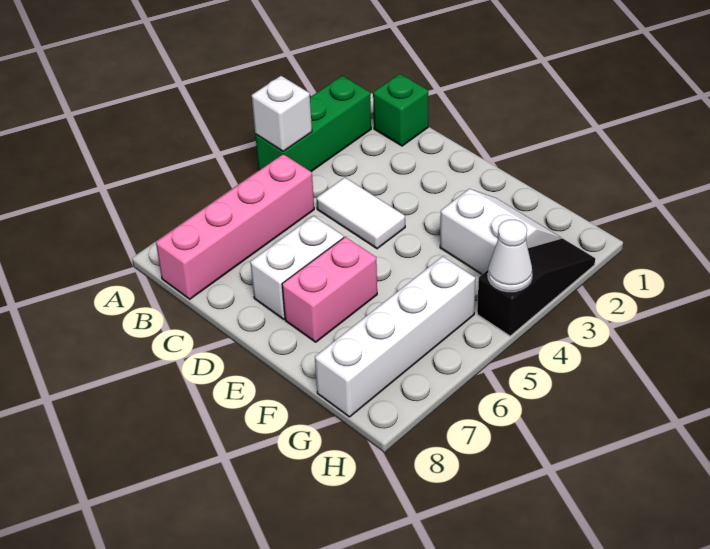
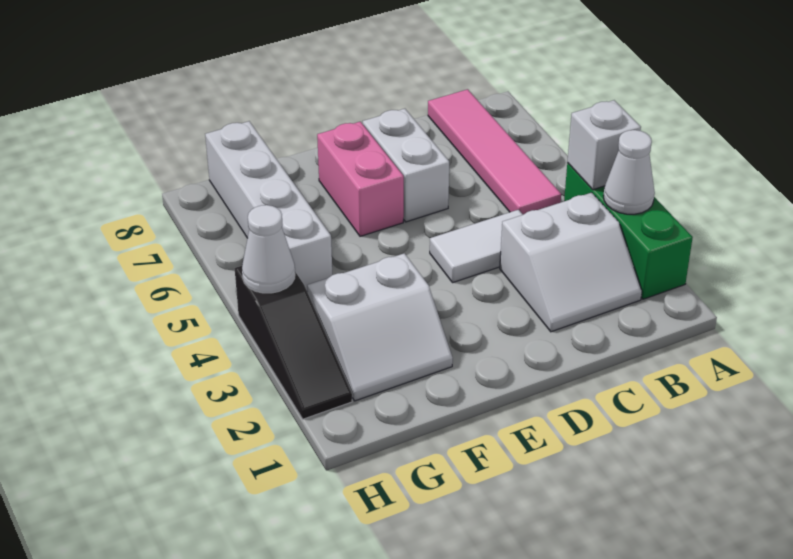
none -> white 1x1 cone [603,130,655,214]
green 1x1 brick [373,74,428,146] -> none
none -> white 2x2 slope [500,193,642,332]
pink 1x4 brick [156,154,314,299] -> pink 1x4 tile [428,89,561,215]

